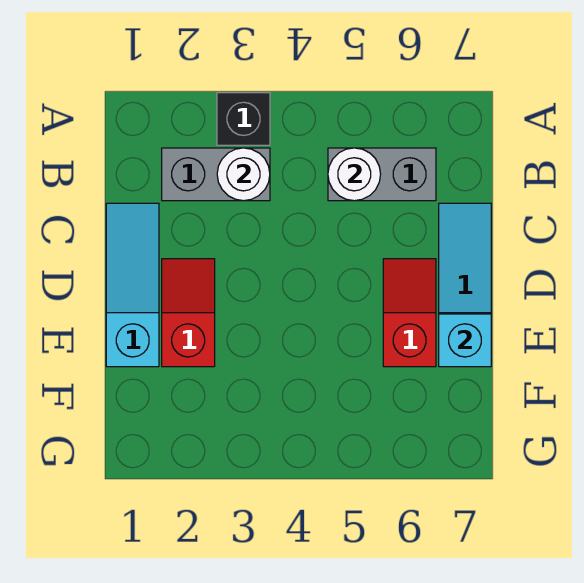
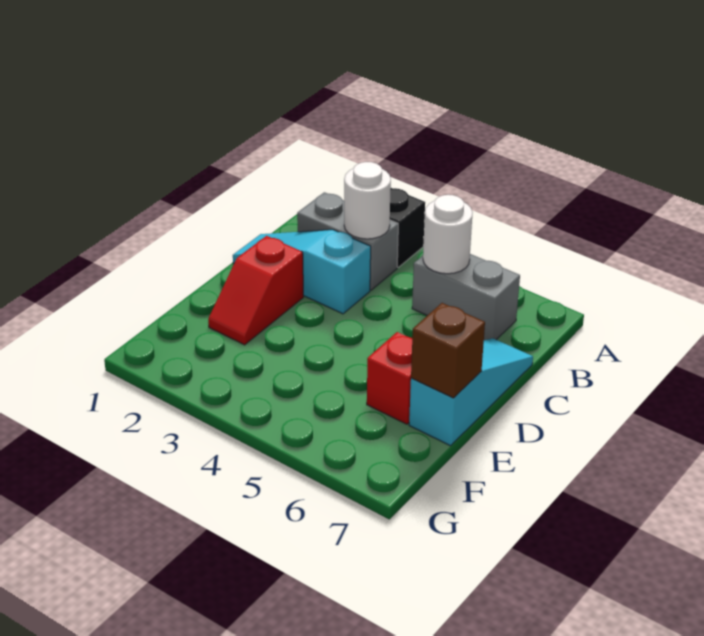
cyan 1x3 slope [106,203,159,367] -> cyan 1x3 slope turned to [233,230,371,314]
red 1x2 slope [162,259,215,367] -> red 1x2 slope turned to [208,236,304,345]
cyan 1x1 brick [439,314,491,367] -> brown 1x1 brick [411,303,485,398]

